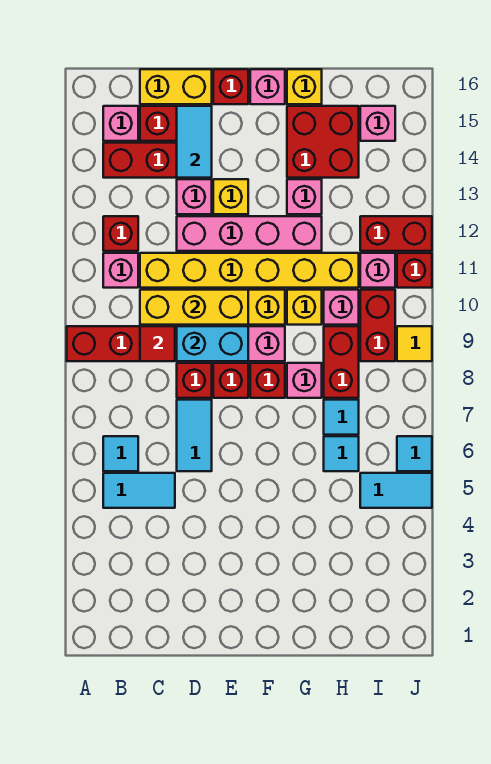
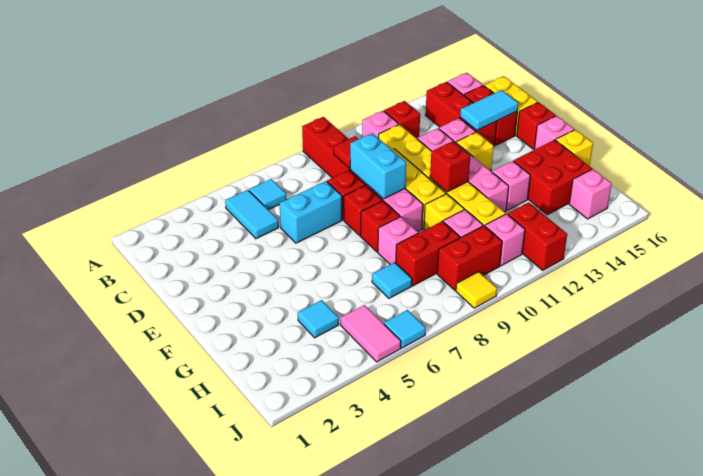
yellow 1x3 brick [140,290,248,325] -> none
cyan 1x2 tile [177,400,212,471] -> cyan 1x2 brick [280,181,342,243]
cyan 1x1 tile [324,436,359,471] -> cyan 1x1 tile moved to [298,300,339,338]
cyan 1x2 tile [360,473,432,508] -> pink 1x2 tile [341,305,401,362]
red 1x1 brick [397,253,432,288] -> red 1x1 brick moved to [430,141,470,192]

